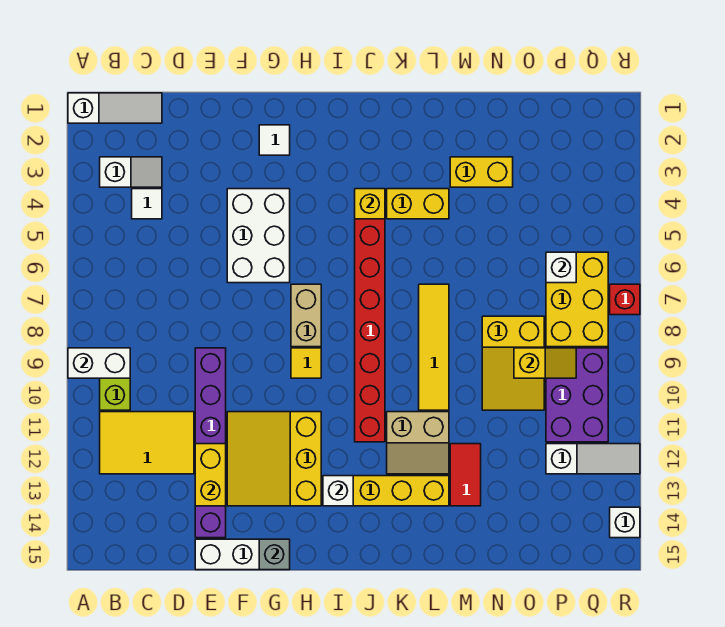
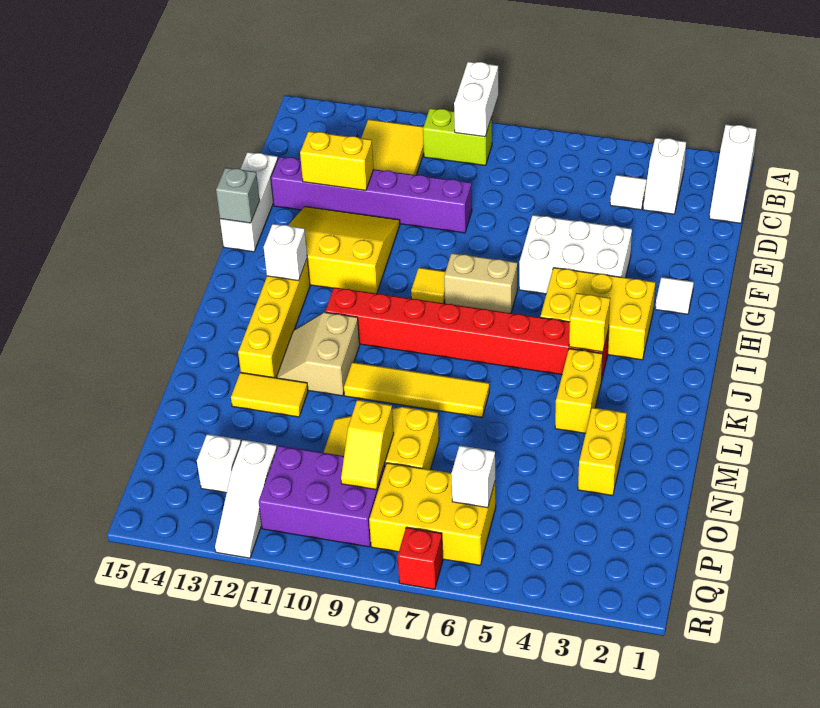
none -> yellow 2x3 brick [540,268,655,360]
red 1x2 tile [450,444,481,506] -> yellow 1x2 tile [231,372,308,417]
white 1x1 brick [610,507,640,538] -> white 1x1 brick moved to [197,434,241,493]

